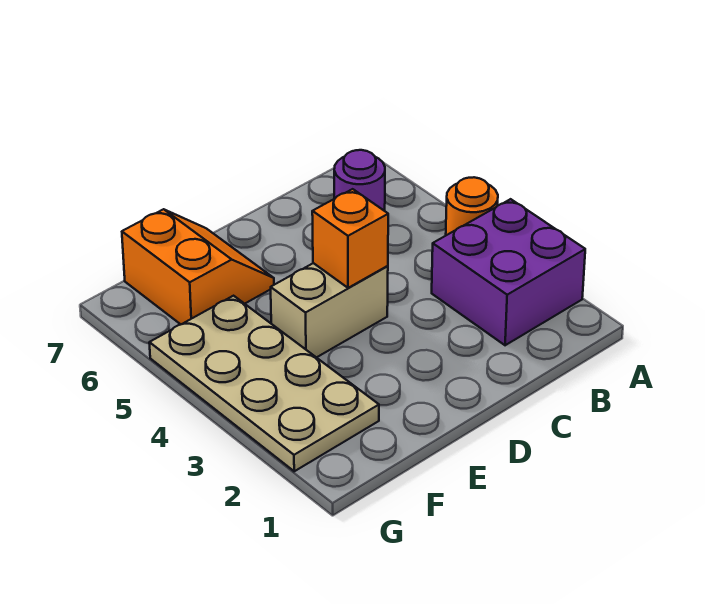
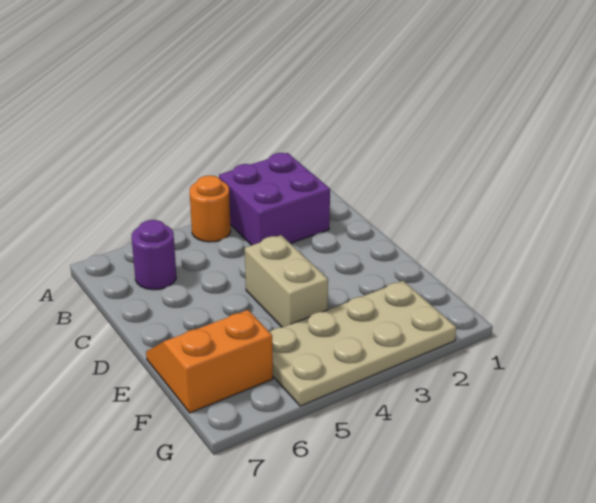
orange 1x1 brick [312,189,388,288] -> none

